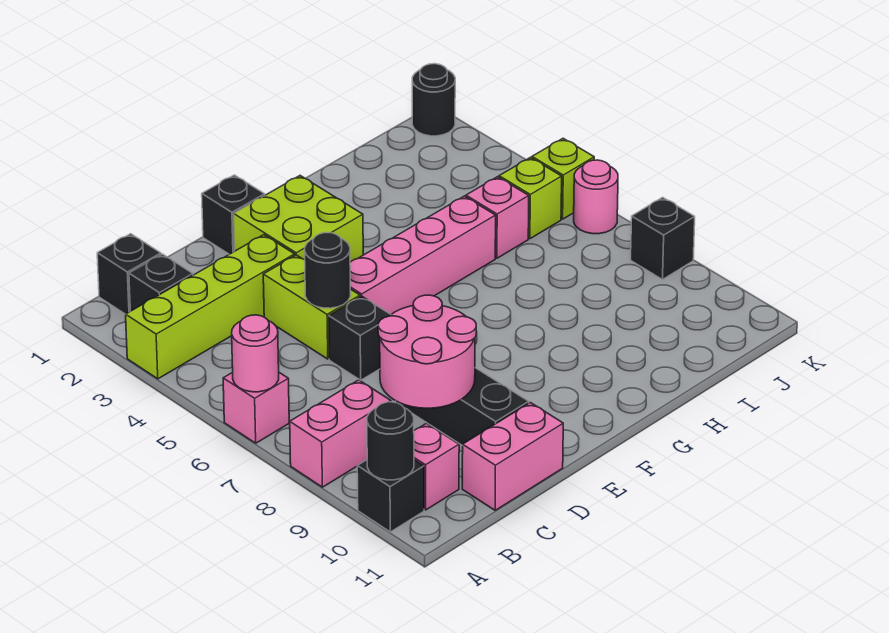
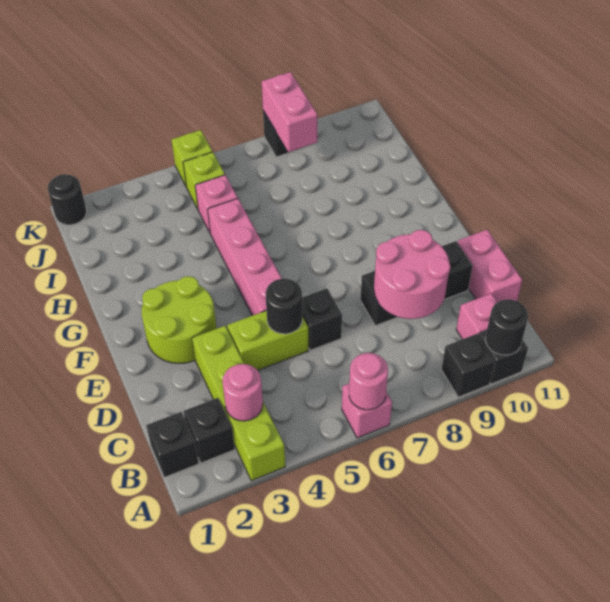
pink 1x2 brick [290,380,391,487] -> pink 1x2 brick moved to [262,72,317,152]
black 1x1 brick [202,175,265,254] -> black 1x1 brick moved to [441,334,495,397]
lime 2x2 brick [234,176,363,262] -> lime 2x2 round brick [142,276,217,363]
pink 1x1 round brick [574,160,618,234] -> pink 1x1 round brick moved to [223,364,263,421]

